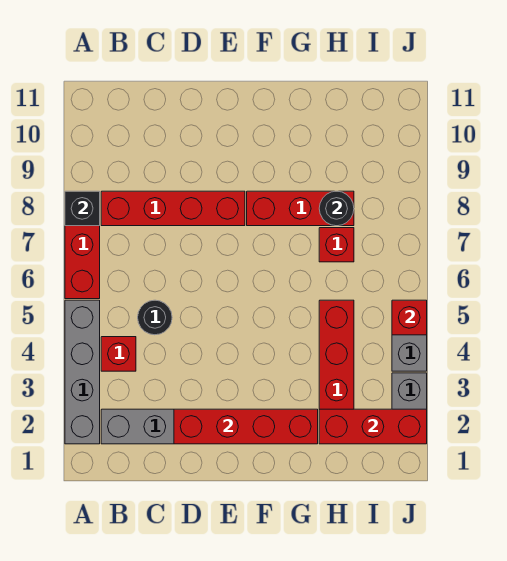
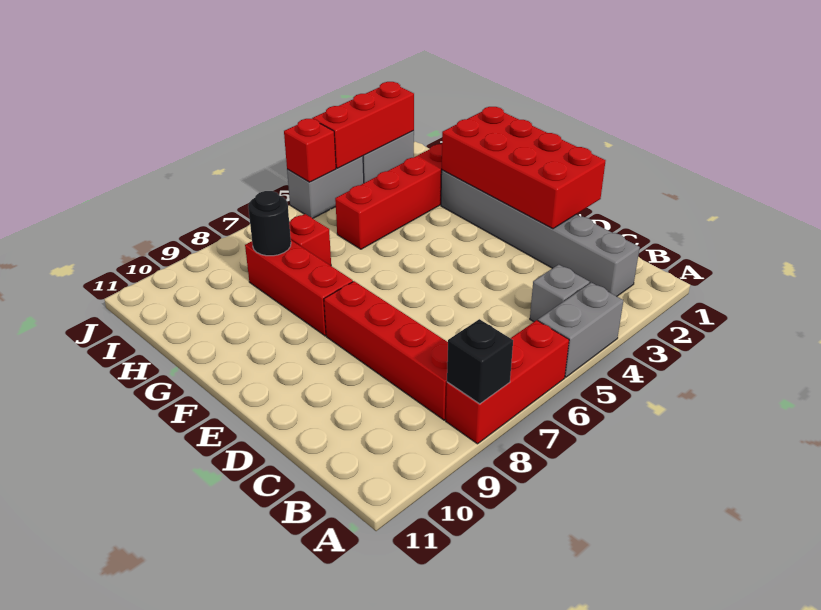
grey 1x4 brick [65,300,100,444] -> grey 1x2 brick [538,282,623,377]
red 1x1 brick [101,337,136,371] -> grey 1x1 brick [530,264,589,322]
black 1x1 round brick [138,300,172,335] -> none
red 1x4 brick [174,409,318,444] -> red 2x4 brick [442,107,605,229]
red 1x3 brick [319,409,427,444] -> red 1x3 brick turned to [312,82,414,168]

